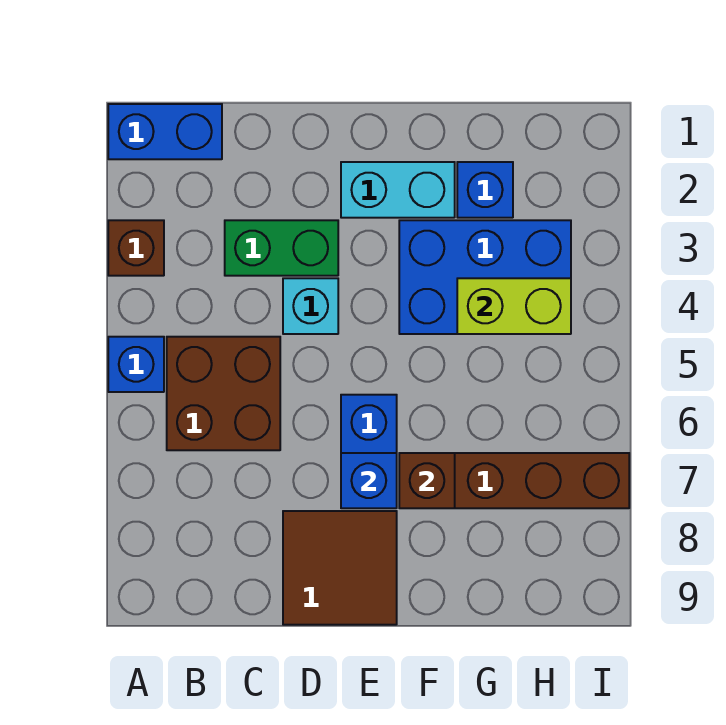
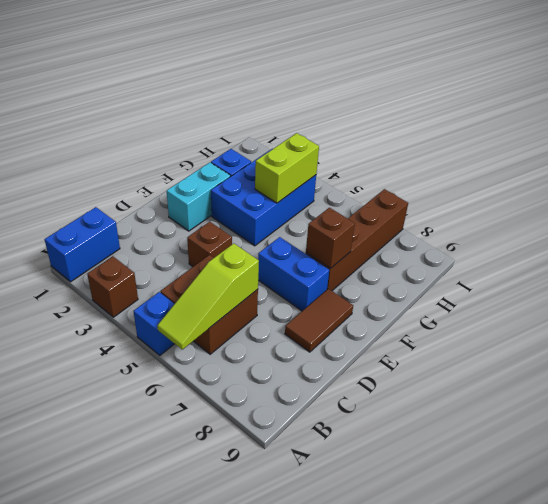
none -> lime 1x3 slope [157,243,259,349]
green 1x2 brick [225,220,338,276] -> none
cyan 1x1 brick [283,278,338,334] -> brown 1x1 brick [187,222,232,267]
brown 2x2 tile [283,511,397,625] -> brown 1x2 tile [285,289,353,352]
blue 1x1 brick [341,453,397,508] -> none

